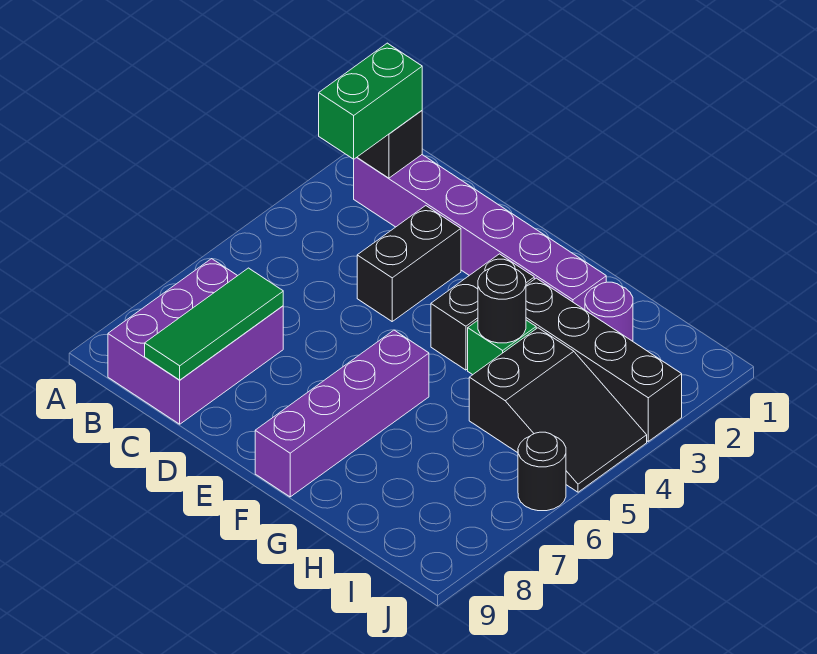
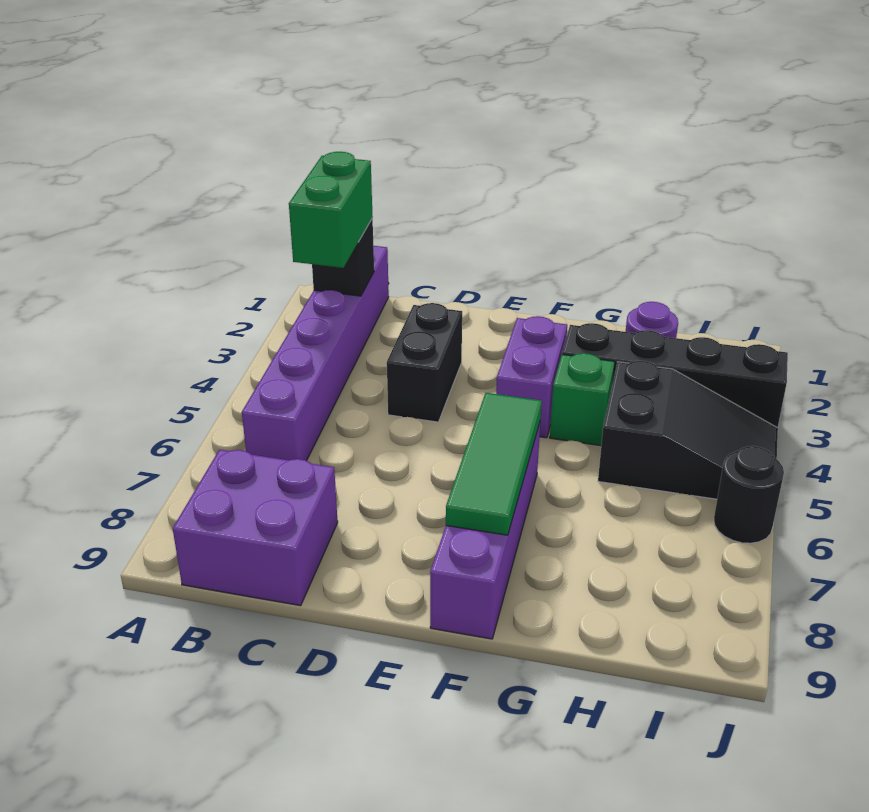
purple 1x6 brick [354,155,606,310] -> purple 1x6 brick turned to [242,246,389,461]
purple 2x3 brick [108,259,283,424] -> purple 2x2 brick [173,450,338,606]
green 1x3 tile [145,268,283,380] -> green 1x3 tile moved to [446,393,542,535]
black 1x2 brick [431,254,534,370] -> purple 1x2 brick [496,316,567,438]
black 1x1 round brick [478,265,526,343] -> none

